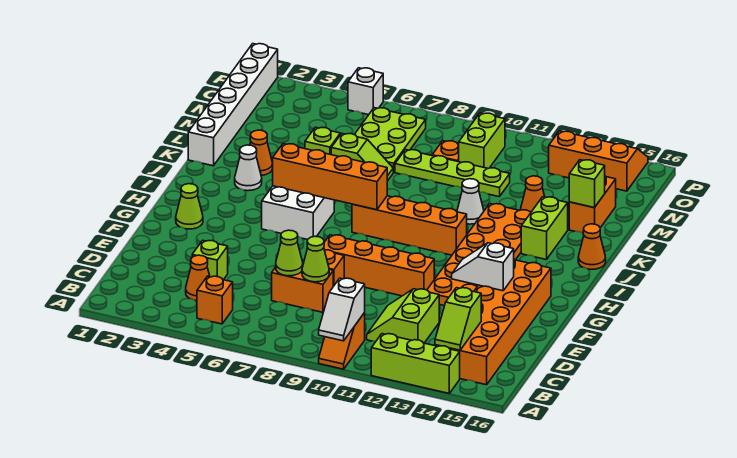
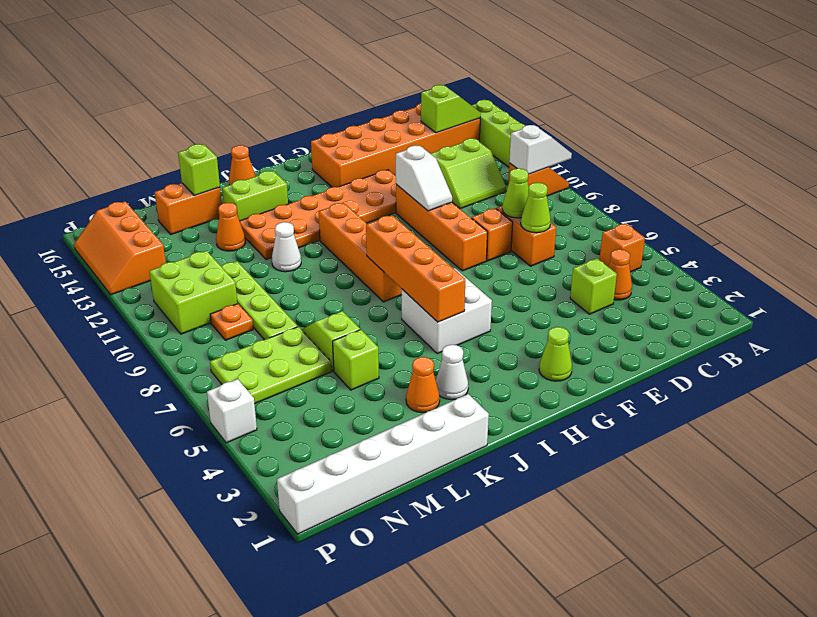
white 1x2 slope [452,243,514,291] -> white 1x2 slope moved to [396,146,452,211]
lime 1x2 brick [459,113,505,168] -> lime 2x2 brick [149,251,237,334]

